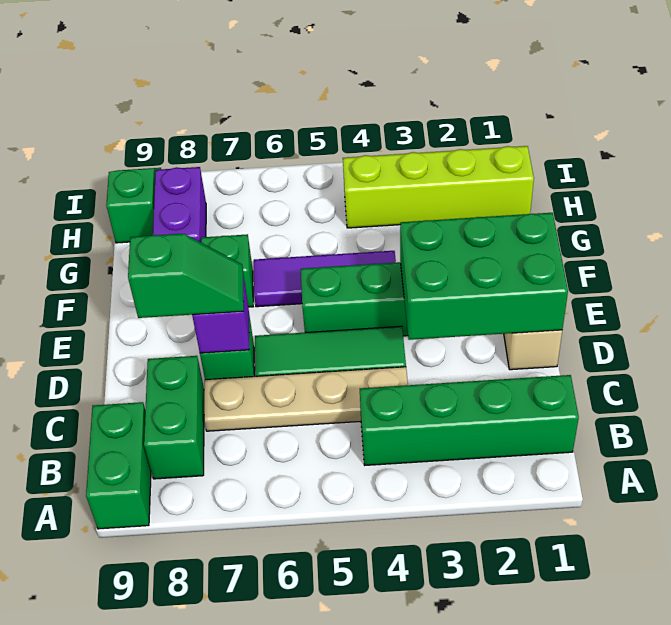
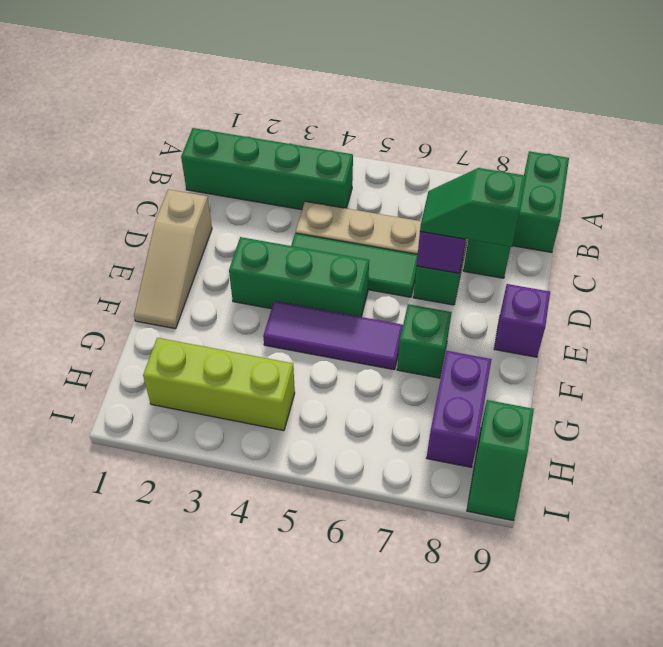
green 2x3 brick [400,213,568,340] -> none
none -> purple 1x1 brick [494,284,550,357]
lime 1x4 brick [343,146,534,228] -> lime 1x3 brick [143,338,295,431]

